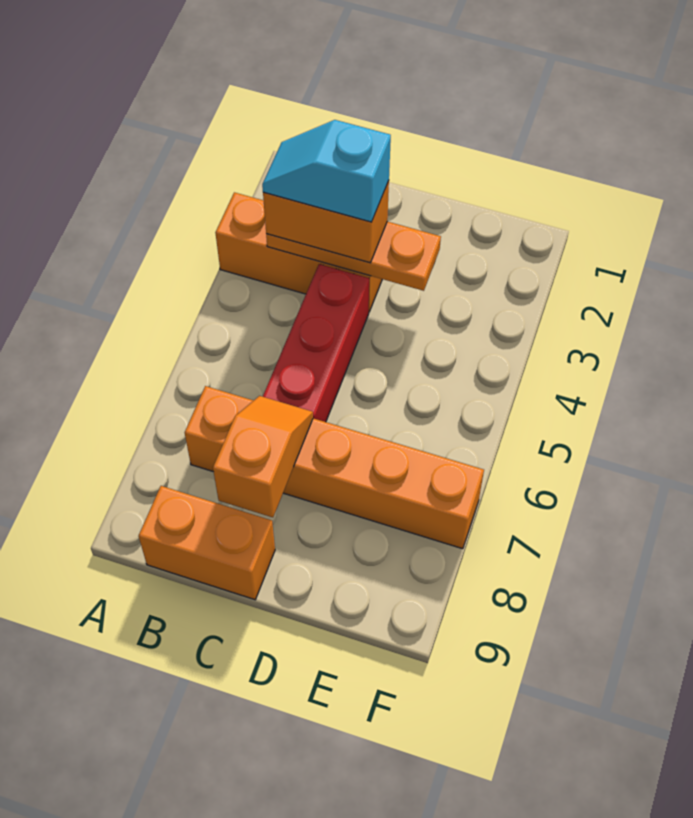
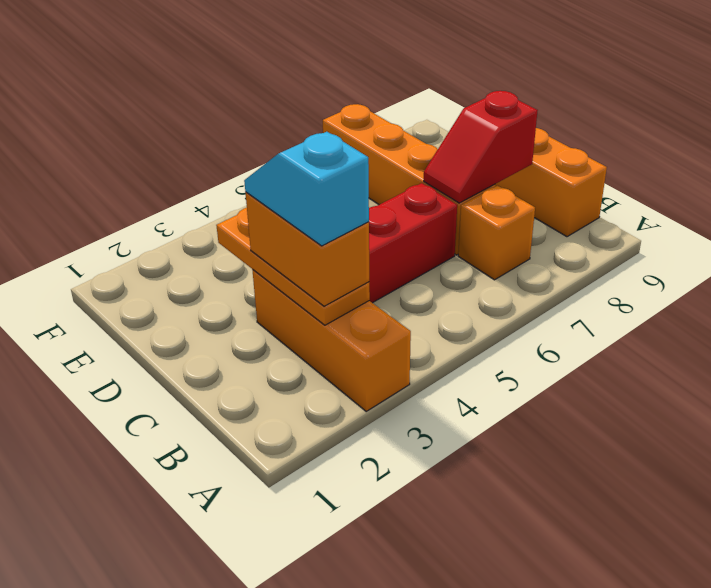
cyan 1x2 slope [262,120,391,222] -> cyan 1x2 slope turned to [244,132,369,246]
orange 1x2 slope [213,396,313,517] -> red 1x2 slope [424,91,538,203]

